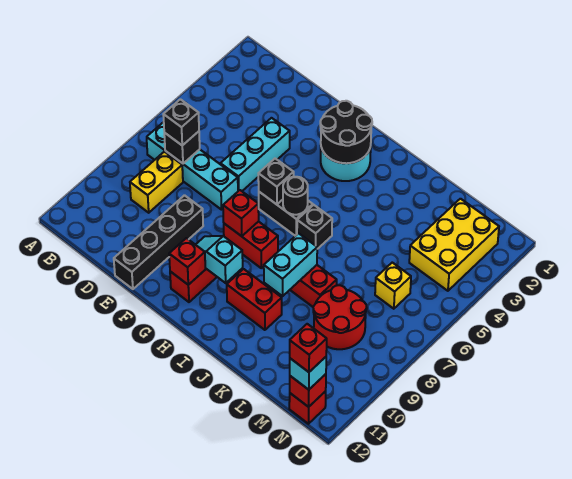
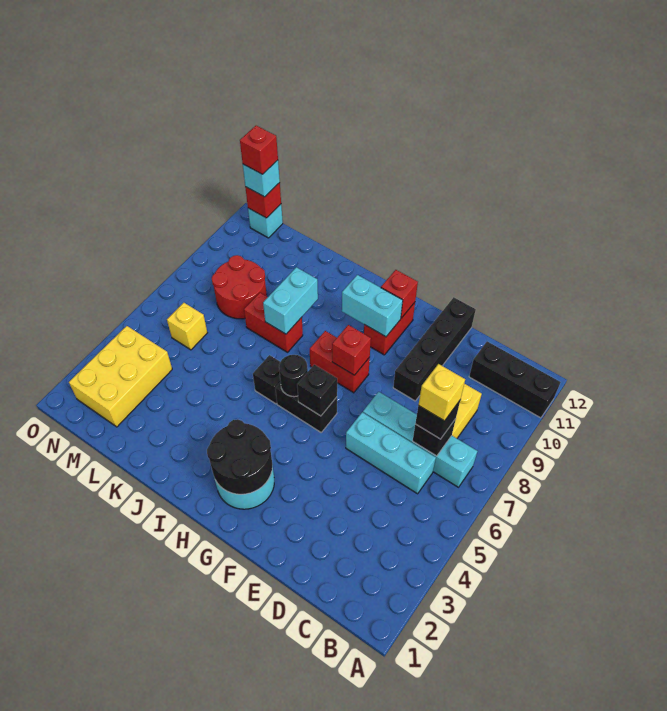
none -> black 1x3 brick [469,342,560,418]
none -> yellow 1x1 brick [418,364,465,421]
cyan 1x3 brick [220,118,290,191] -> cyan 1x3 brick turned to [346,412,436,494]
cyan 1x2 slope [196,236,243,283] -> cyan 1x2 brick [342,275,403,337]
red 1x2 brick [227,269,282,330] -> none
red 1x1 brick [289,391,326,424] -> cyan 1x1 brick [248,204,283,238]

